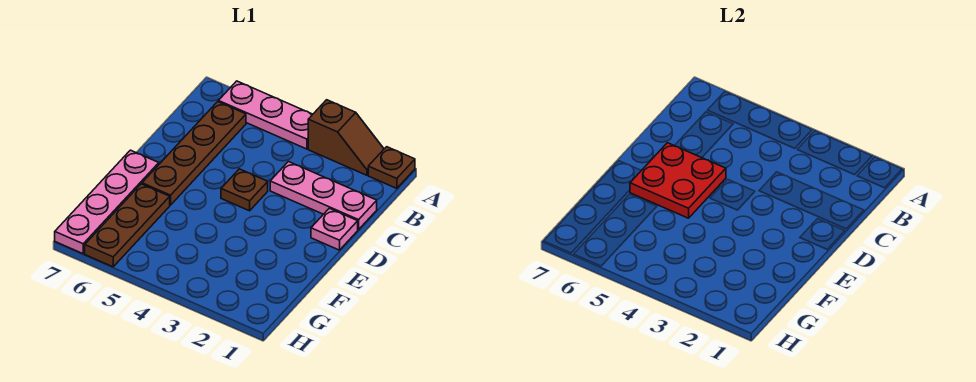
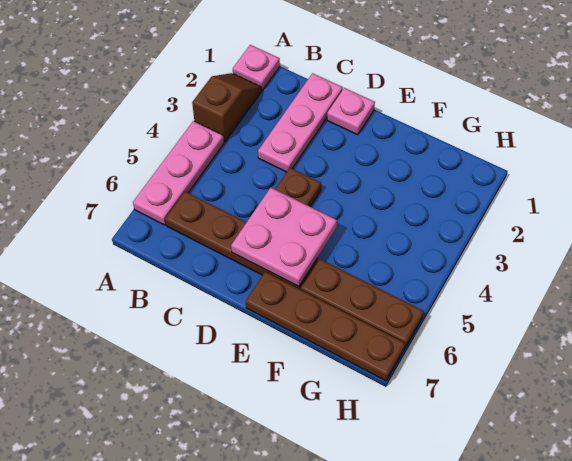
brown 1x1 plate [368,147,415,188] -> pink 1x1 plate [233,45,280,90]
red 2x2 plate [630,143,726,218] -> pink 2x2 plate [231,188,337,287]
pink 1x4 plate [55,150,159,254] -> brown 1x4 plate [246,272,405,381]

